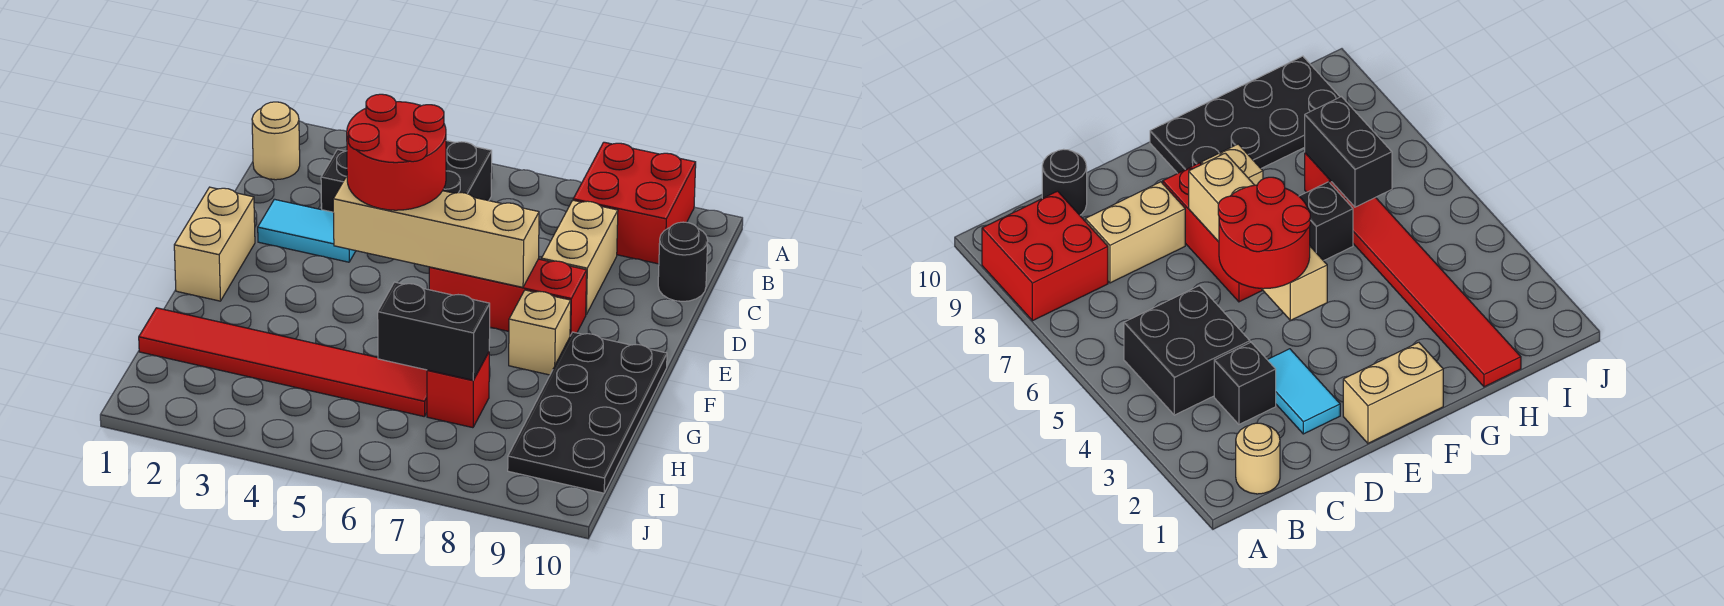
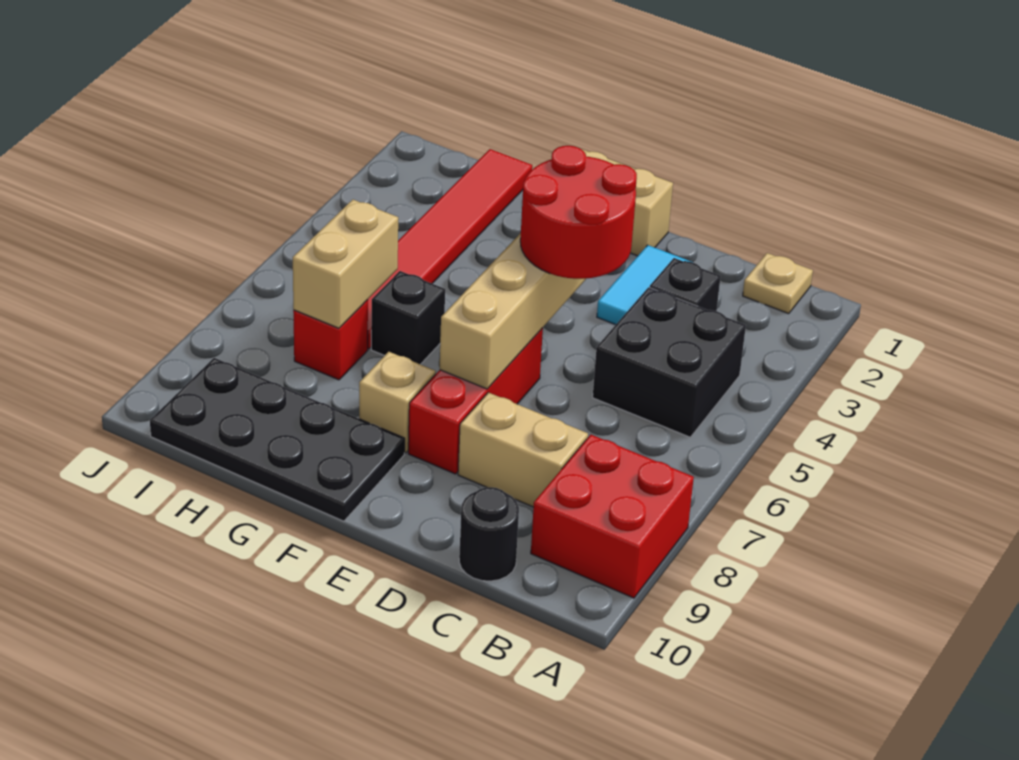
tan 1x1 round brick [252,102,300,180] -> tan 1x1 plate [743,253,813,314]
black 1x2 brick [378,282,490,380] -> tan 1x2 brick [293,200,398,328]

